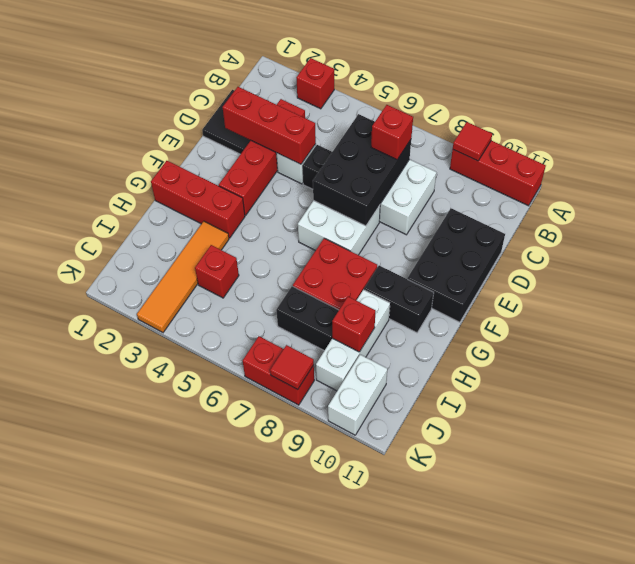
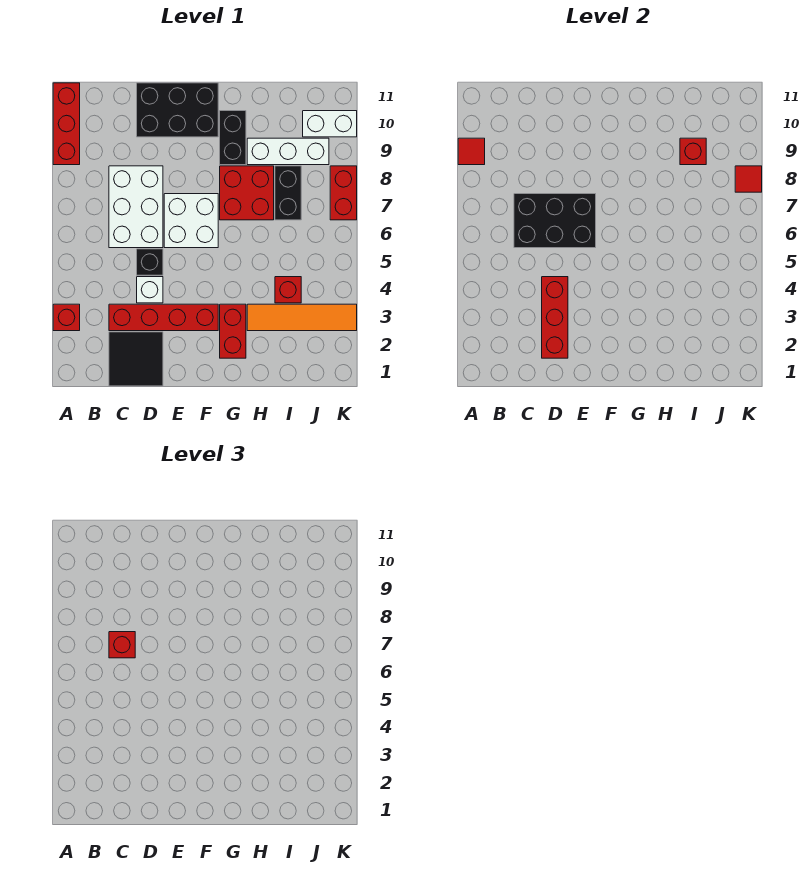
red 1x3 brick [151,161,245,238] -> red 1x2 brick [220,304,246,358]

